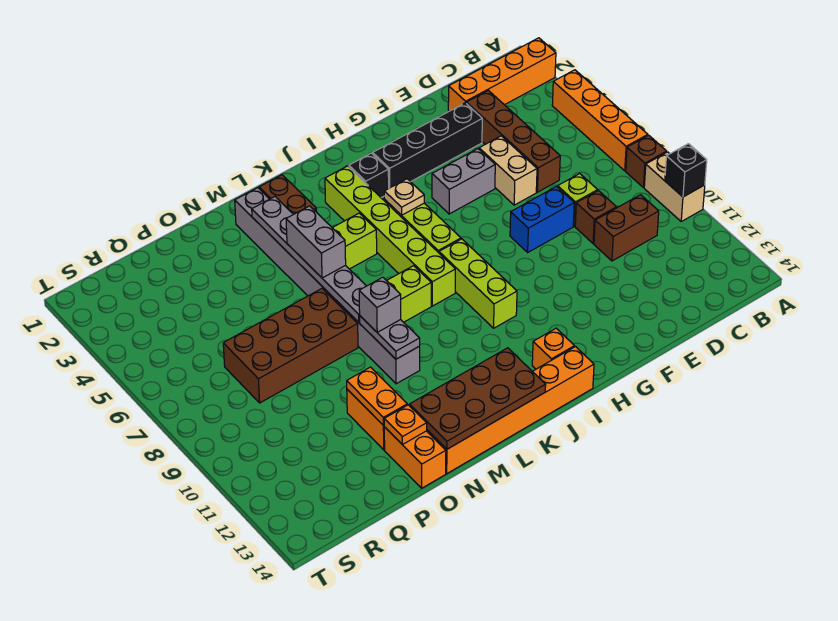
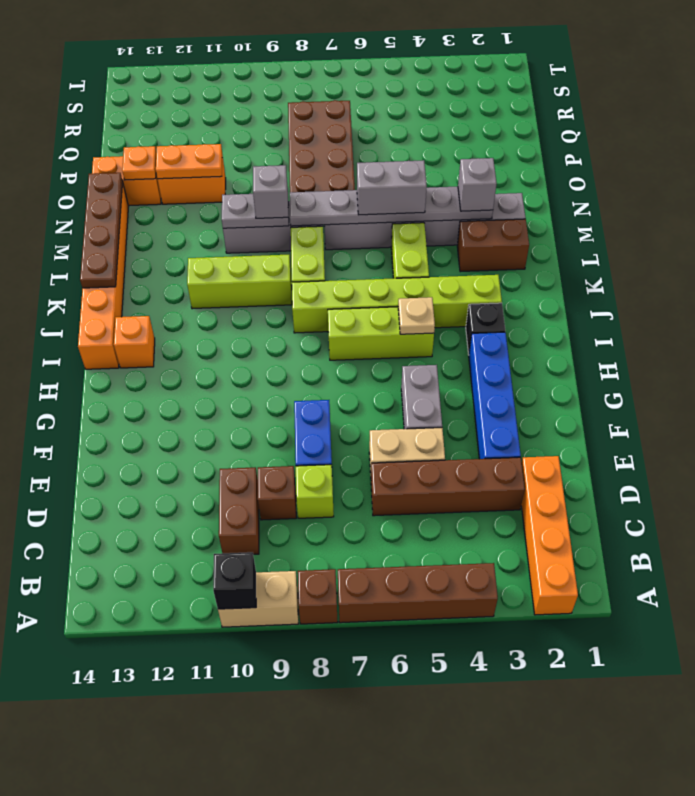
orange 1x4 brick [552,70,648,171] -> brown 1x4 brick [338,563,498,623]
black 1x4 brick [373,103,482,188] -> blue 1x4 brick [469,332,521,459]
lime 1x3 brick [439,239,517,328] -> lime 1x3 brick moved to [187,255,292,309]
brown 2x4 plate [410,348,546,449] -> brown 1x4 plate [80,173,123,288]
none -> grey 1x1 brick [458,158,497,211]

